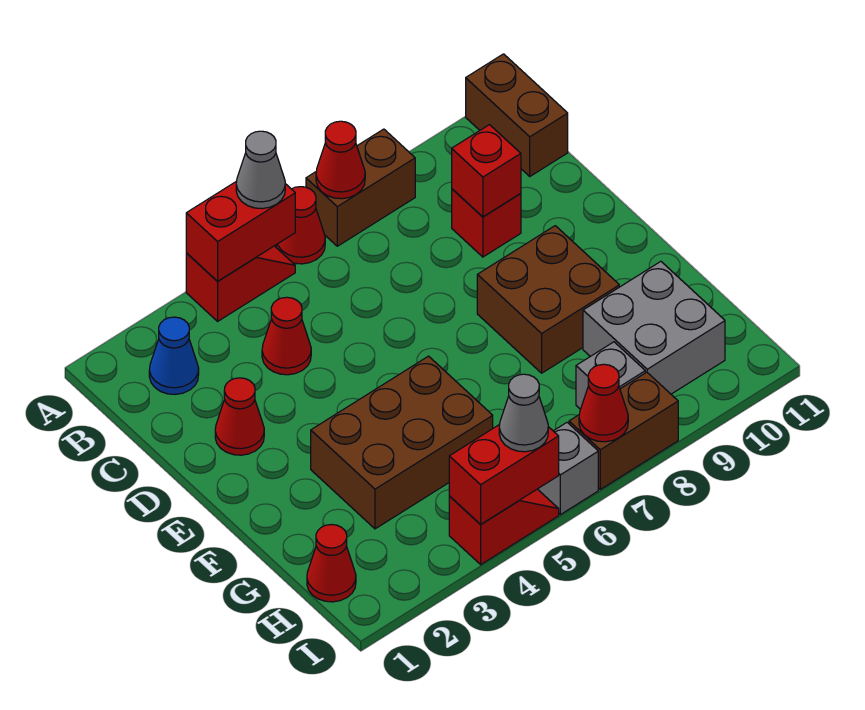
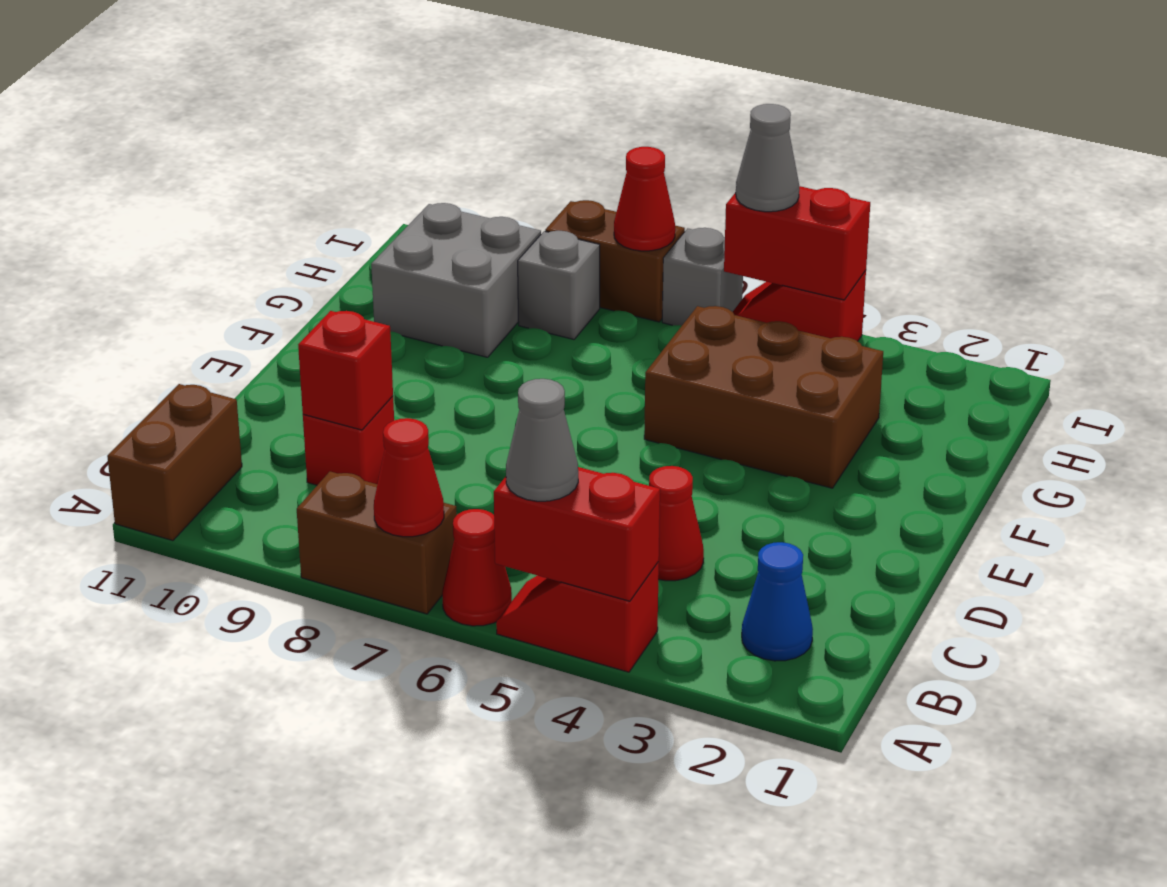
red 1x1 cone [215,378,264,455] -> none
brown 2x2 brick [477,226,619,373] -> none
red 1x1 cone [307,525,356,602] -> none

